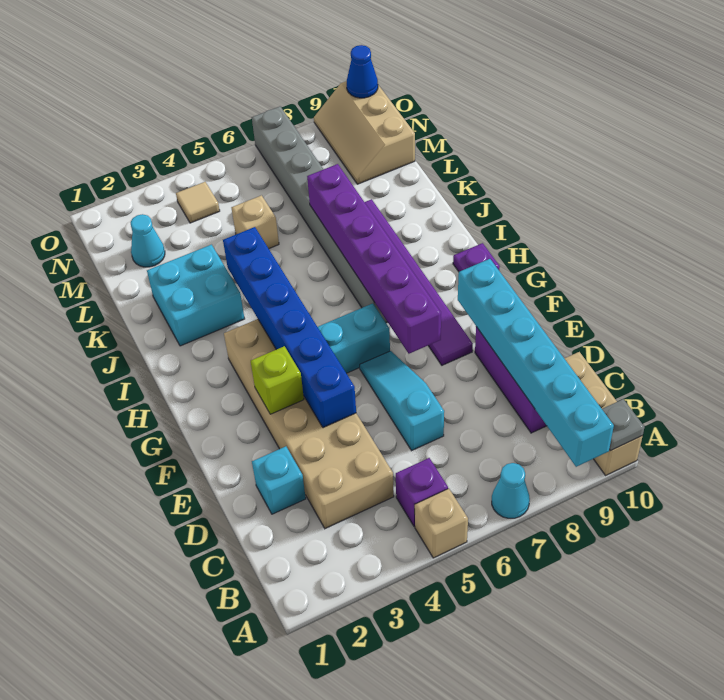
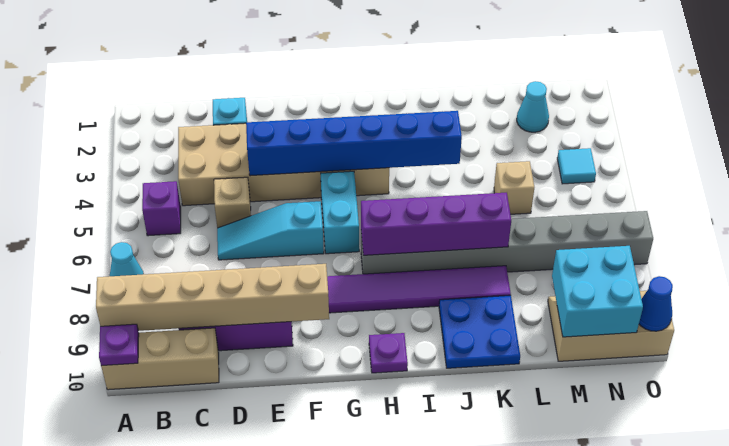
tan 1x1 brick [415,489,468,558] -> tan 1x1 brick moved to [214,177,251,228]
cyan 1x6 brick [458,259,614,467] -> tan 1x6 brick [96,264,329,331]
grey 1x1 plate [602,399,645,450] -> purple 1x1 plate [99,324,139,366]
cyan 1x3 slope [360,351,444,451] -> cyan 1x3 slope turned to [217,201,324,260]
lime 1x1 brick [251,346,304,414] -> none
purple 1x6 brick [307,164,441,354] -> purple 1x4 brick [361,193,511,255]
cyan 2x2 brick [147,245,245,346] -> cyan 2x2 brick moved to [552,246,643,337]
none -> blue 2x2 plate [439,295,520,368]
tan 1x1 tile [176,182,220,223] -> cyan 1x1 tile [557,148,596,184]

